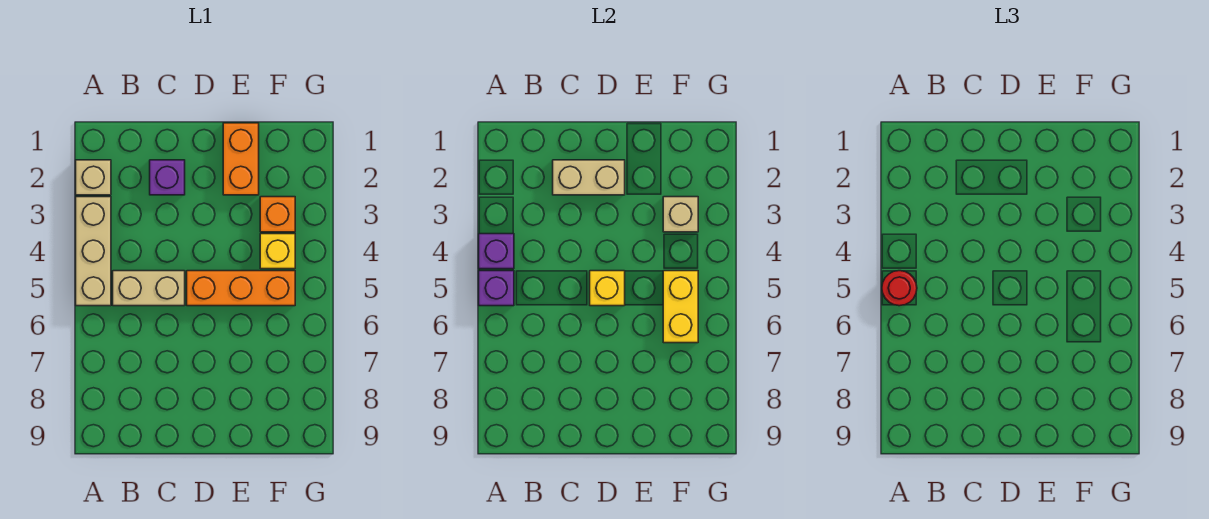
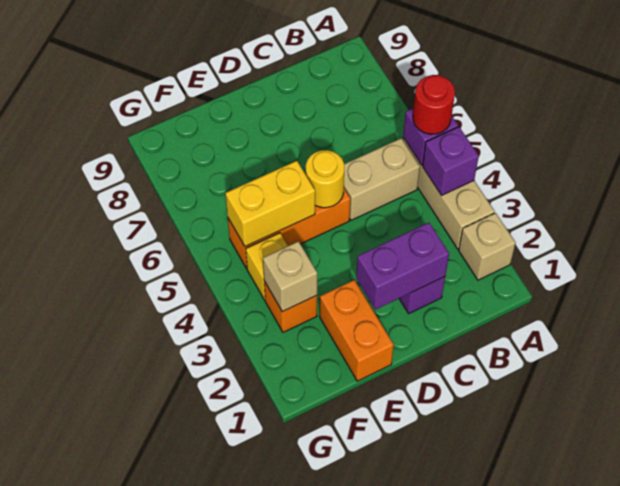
tan 1x2 brick [553,160,625,195] -> purple 1x2 brick [356,223,449,310]
yellow 1x1 brick [590,271,625,306] -> yellow 1x1 round brick [306,150,344,208]
yellow 1x2 brick [663,271,698,343] -> yellow 1x2 brick turned to [225,161,315,246]

